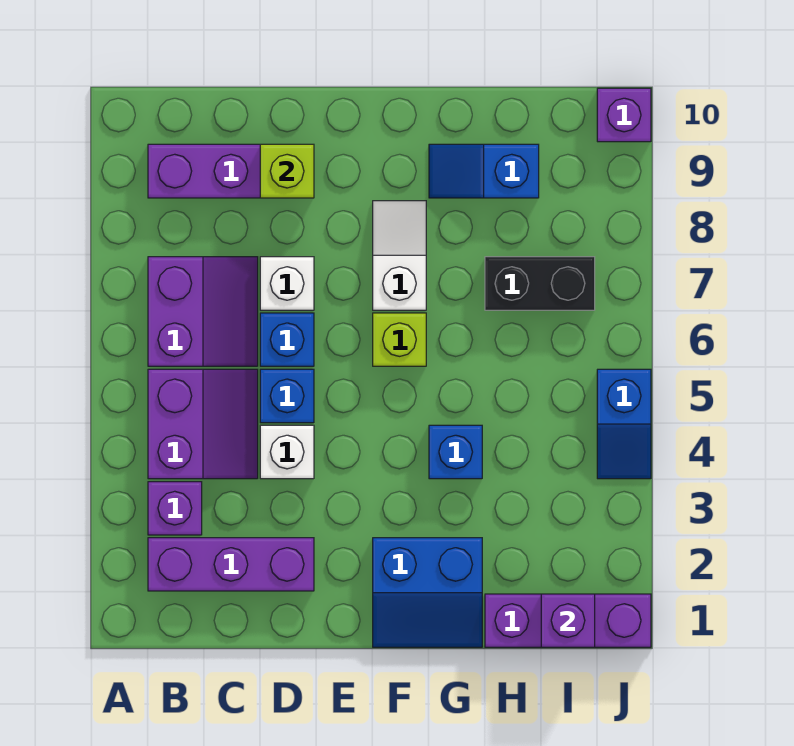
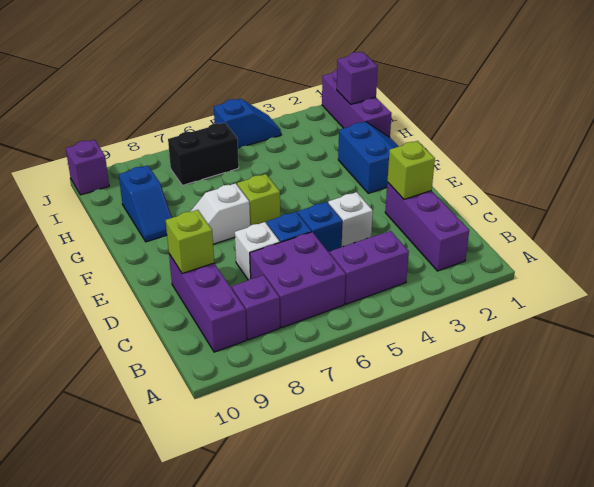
purple 1x1 brick [148,482,202,535] -> purple 1x1 brick moved to [232,275,280,340]
purple 2x2 slope [148,257,258,366] -> purple 2x2 brick [250,232,346,327]
none -> lime 1x1 brick [387,141,435,199]
blue 1x1 brick [429,425,482,479] -> none
black 1x2 brick [485,257,595,310] -> black 1x2 brick turned to [168,123,239,185]

